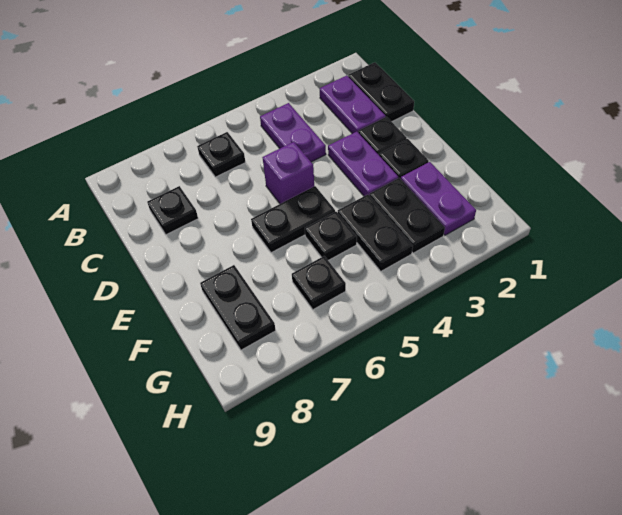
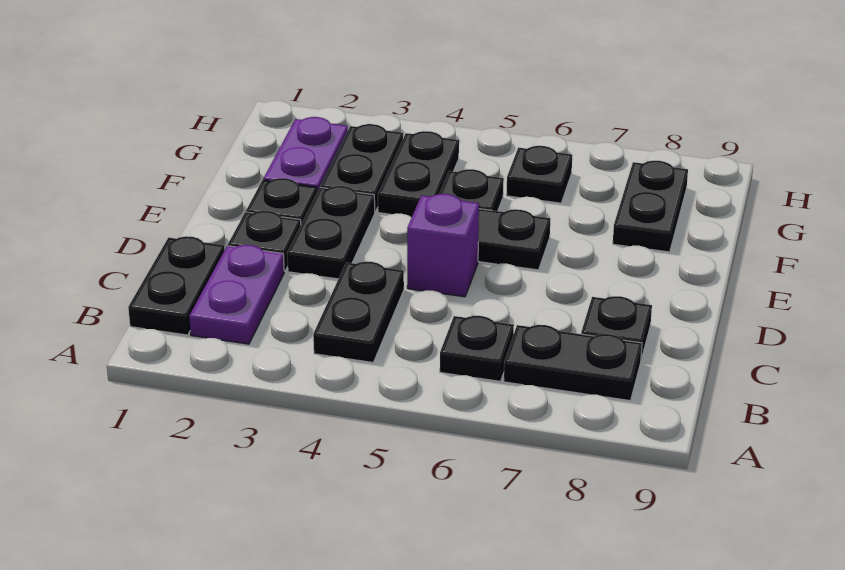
purple 1x2 plate [260,103,326,162] -> black 1x2 plate [313,262,404,363]
none -> black 1x2 plate [504,325,642,401]
purple 1x2 plate [328,132,398,196] -> black 1x2 plate [287,186,375,279]

